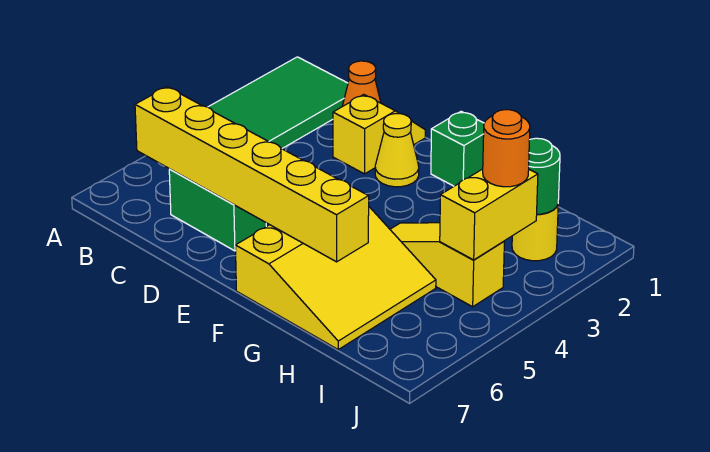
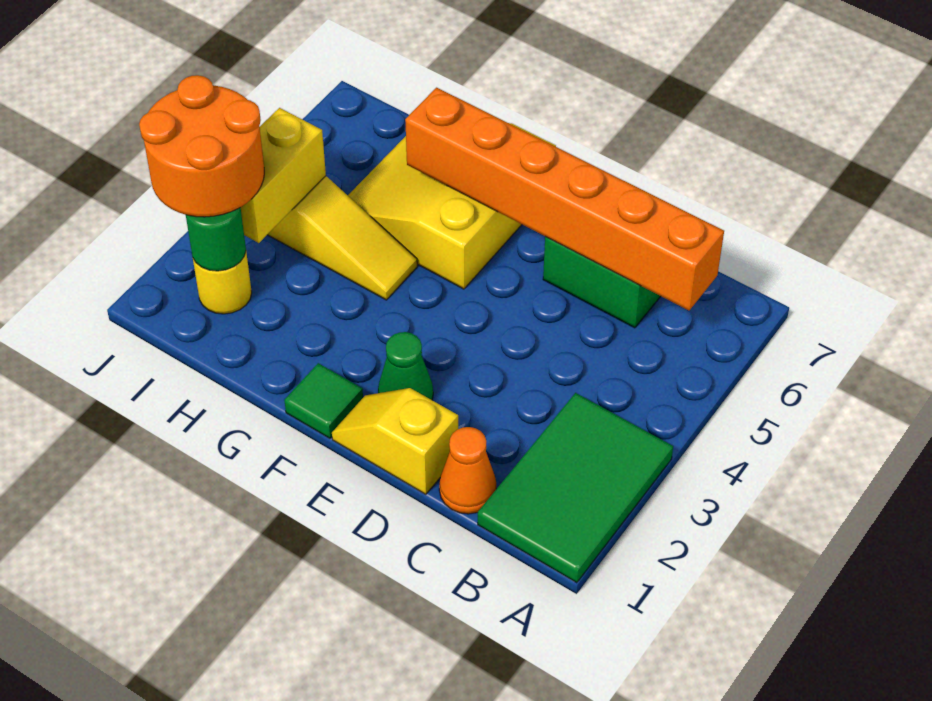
yellow 1x6 brick [135,87,369,262] -> orange 1x6 brick [405,88,724,310]
yellow 1x2 slope [333,95,425,174] -> yellow 1x2 slope turned to [332,388,458,494]
yellow 1x1 cone [375,114,419,187] -> green 1x1 cone [378,332,433,400]
green 1x1 brick [431,111,484,186] -> green 1x1 tile [284,363,363,438]
orange 1x1 round brick [483,110,530,187] -> orange 2x2 round brick [139,75,264,217]

